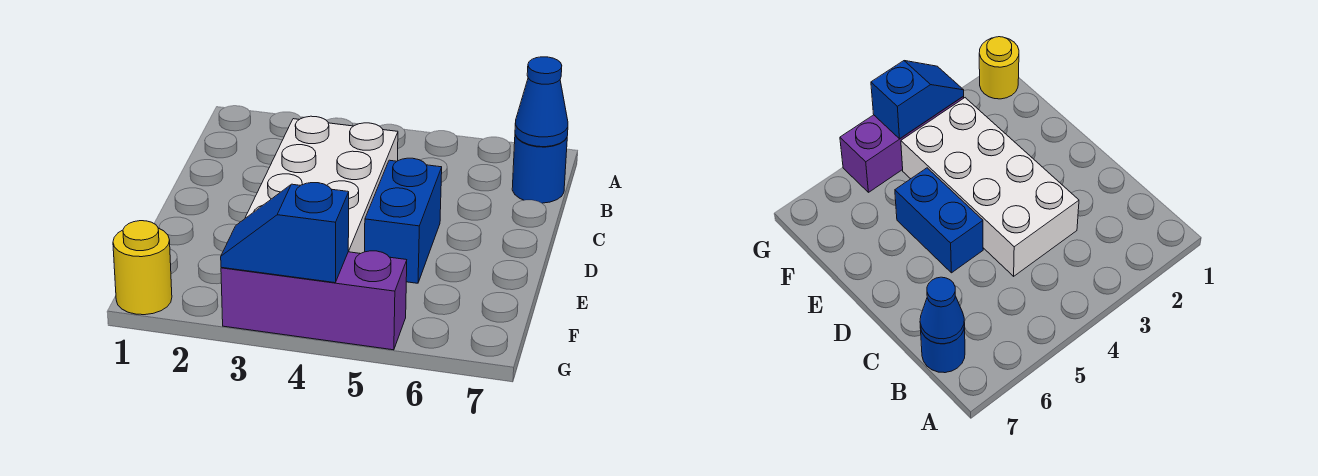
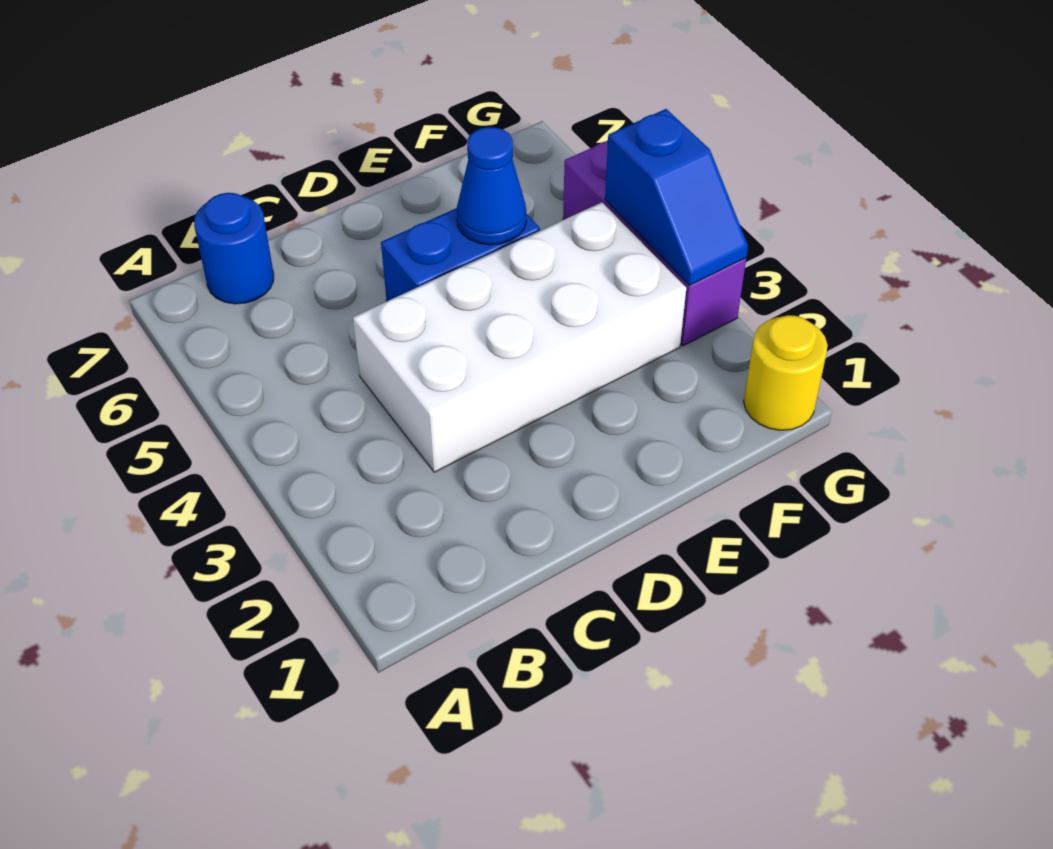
blue 1x1 cone [515,57,568,147] -> blue 1x1 cone moved to [457,127,526,245]

